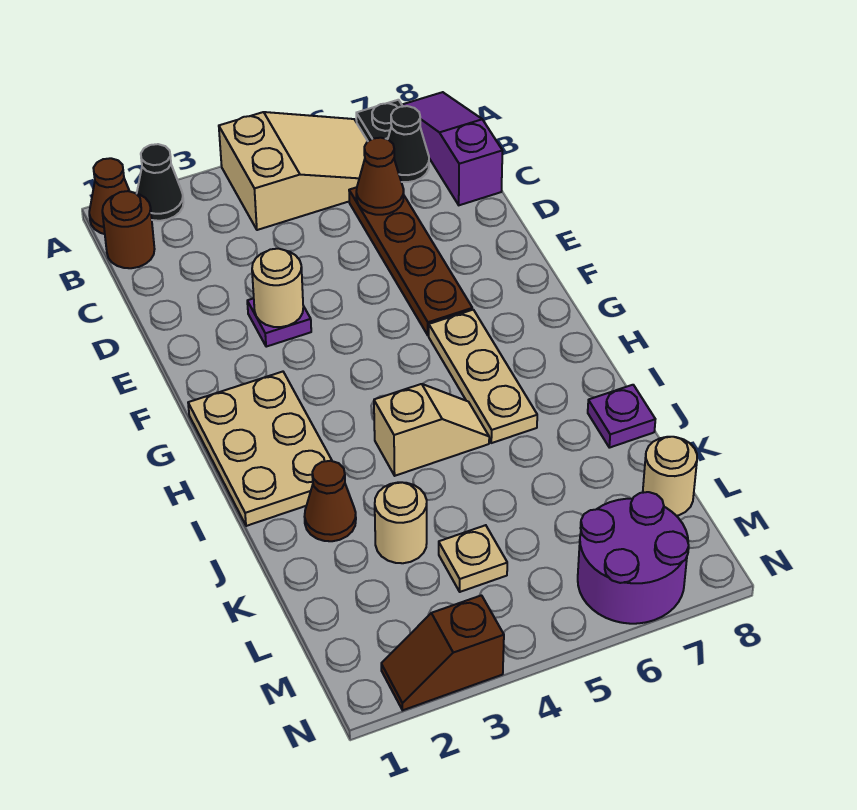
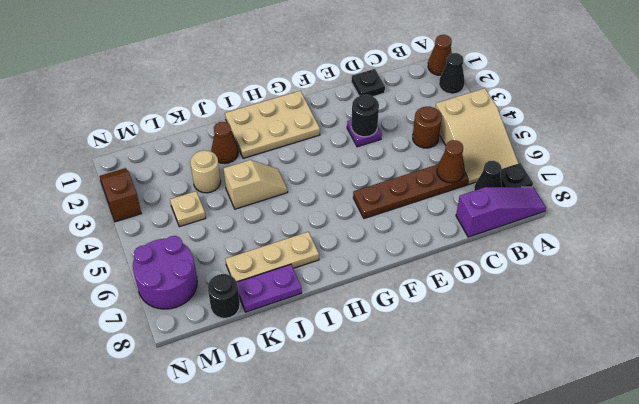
brown 1x1 round brick [102,191,155,268] -> brown 1x1 round brick moved to [413,106,442,148]
none -> black 1x1 plate [351,69,385,97]
tan 1x1 round brick [252,249,303,327] -> black 1x1 round brick [351,95,379,137]
tan 1x3 plate [429,310,537,443] -> tan 1x3 plate moved to [225,232,319,282]
tan 1x2 slope [374,384,489,476] -> tan 1x2 slope turned to [224,160,288,209]
purple 1x1 plate [588,385,655,448] -> purple 1x2 plate [237,264,302,312]
tan 1x1 round brick [643,437,697,516] -> black 1x1 round brick [208,274,240,318]

